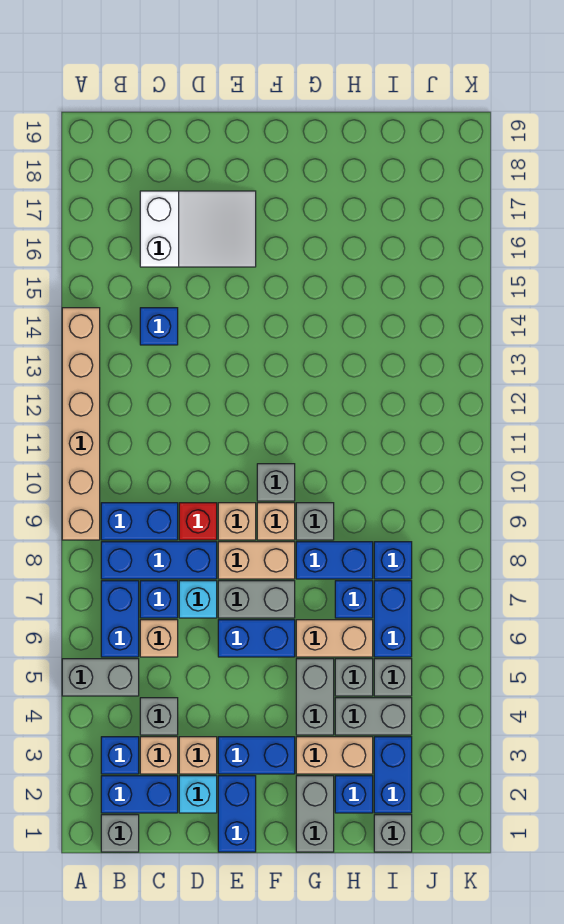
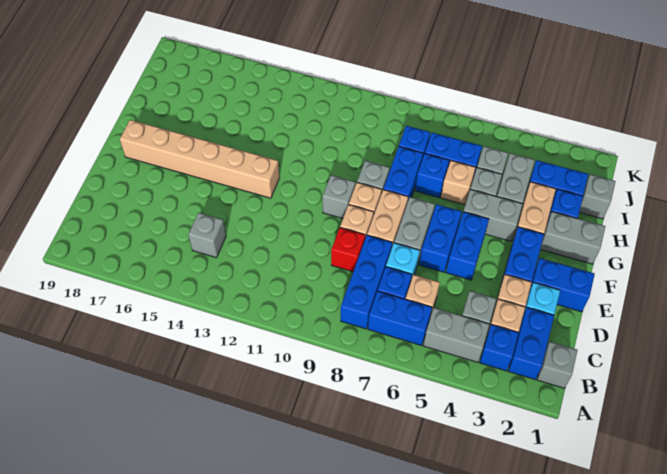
grey 1x2 brick [62,659,139,696] -> grey 1x2 brick turned to [423,308,489,362]
tan 1x6 brick [62,308,100,540] -> tan 1x6 brick moved to [120,120,280,198]
blue 1x2 brick [101,503,178,540] -> blue 1x2 brick moved to [446,212,489,280]
blue 1x1 brick [140,308,178,345] -> grey 1x1 brick [188,213,226,258]
white 2x3 slope [140,191,256,267] -> none
tan 1x2 brick [296,620,373,657] -> tan 1x1 brick [441,161,476,205]

